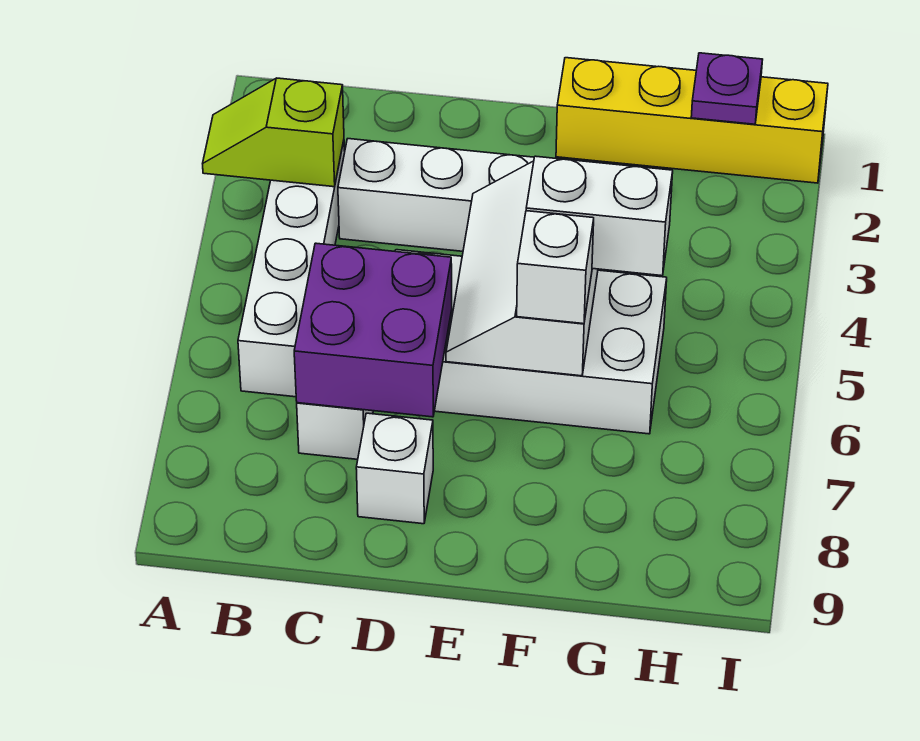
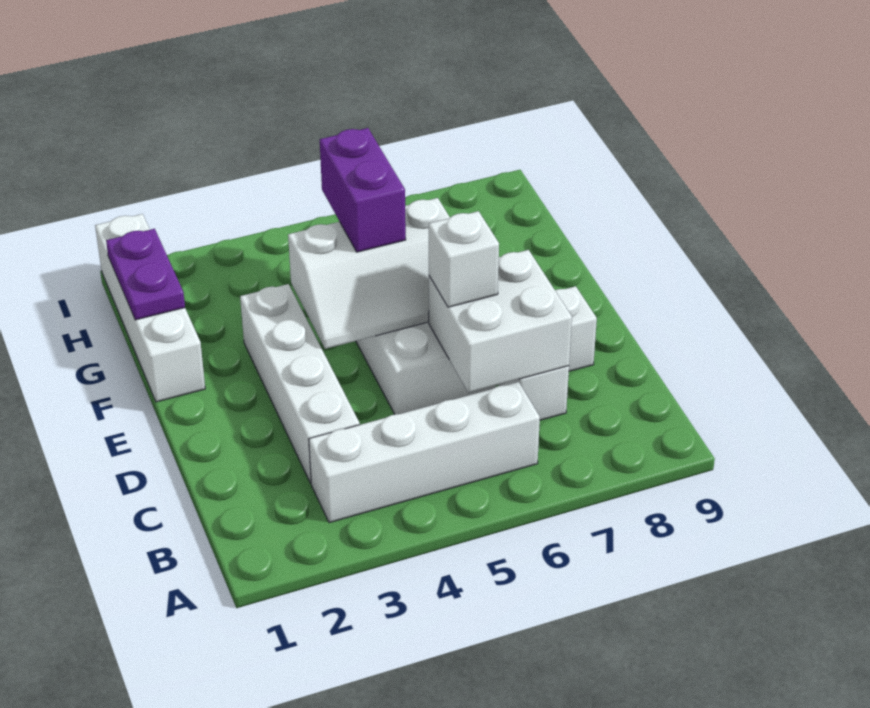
lime 1x2 slope [203,78,344,187] -> none
purple 2x2 brick [294,243,452,417] -> white 2x2 brick [429,250,572,393]
yellow 1x4 brick [556,58,828,183] -> white 1x4 brick [95,214,205,402]
white 1x2 brick [526,156,673,276] -> purple 1x2 brick [320,128,406,252]
white 1x1 brick [517,211,594,324] -> white 1x1 brick moved to [429,211,499,307]
purple 1x1 plate [691,53,763,124] -> purple 1x2 plate [106,229,185,320]

